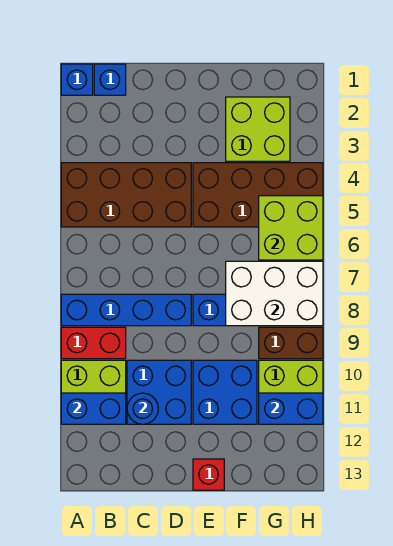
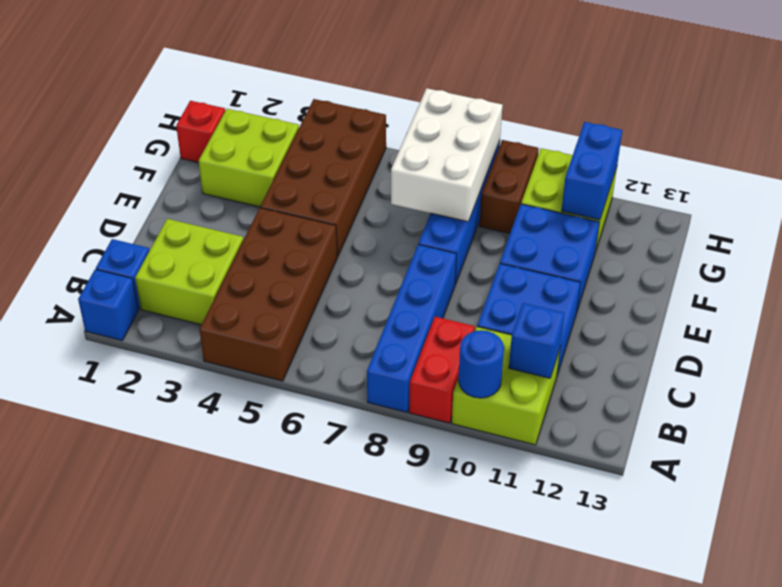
blue 1x2 brick [61,393,126,424] -> blue 1x1 brick [509,303,565,378]
blue 1x1 round brick [127,393,158,424] -> blue 1x1 round brick moved to [458,330,504,398]
red 1x1 brick [193,459,224,490] -> red 1x1 brick moved to [176,101,225,163]
lime 2x2 brick [259,196,323,260] -> lime 2x2 brick moved to [135,219,243,325]

